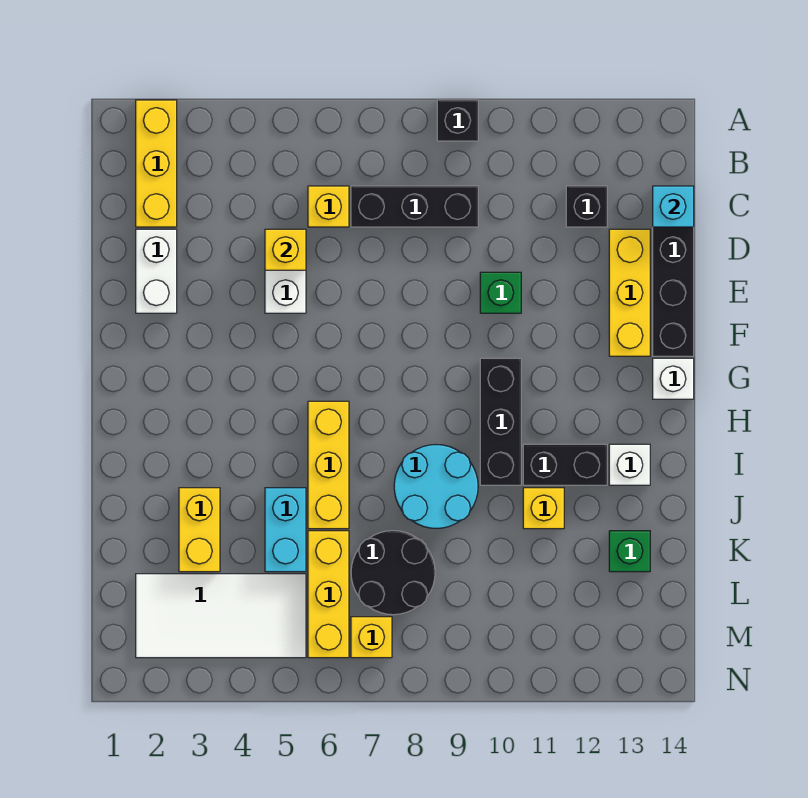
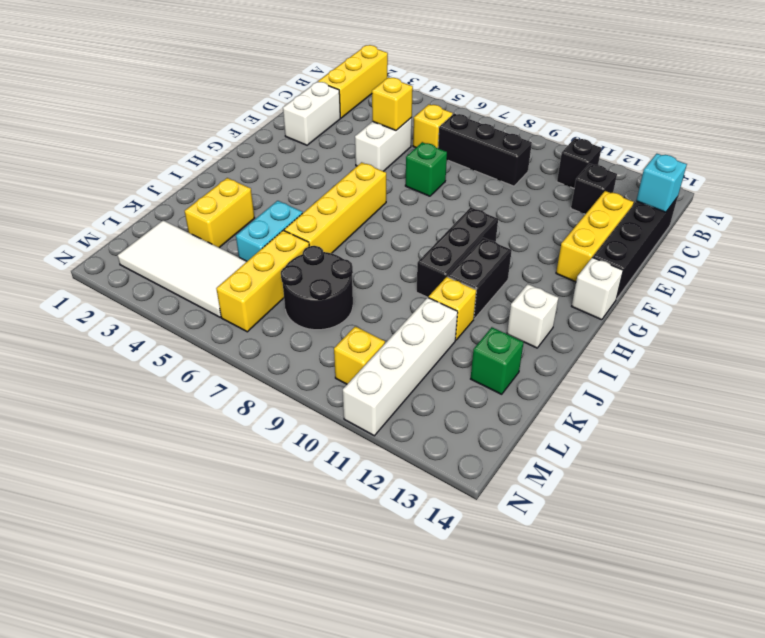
black 1x1 brick [437,100,478,141] -> black 1x1 brick moved to [557,138,601,188]
green 1x1 brick [480,272,521,313] -> green 1x1 brick moved to [405,142,447,196]
yellow 1x3 brick [308,401,349,529] -> yellow 1x4 brick [284,162,386,253]
cyan 2x2 round brick [394,444,478,528] -> none
black 1x2 brick [523,444,607,485] -> black 1x2 brick turned to [448,238,512,319]
none -> white 1x4 brick [343,298,458,436]
yellow 1x1 brick [351,617,392,658] -> yellow 1x1 brick moved to [334,326,385,384]

